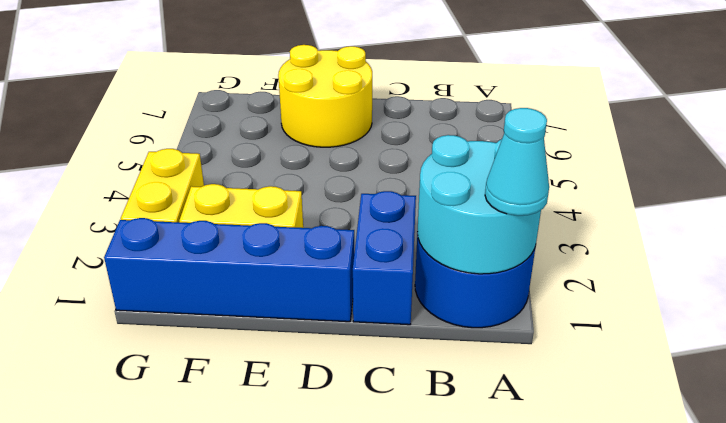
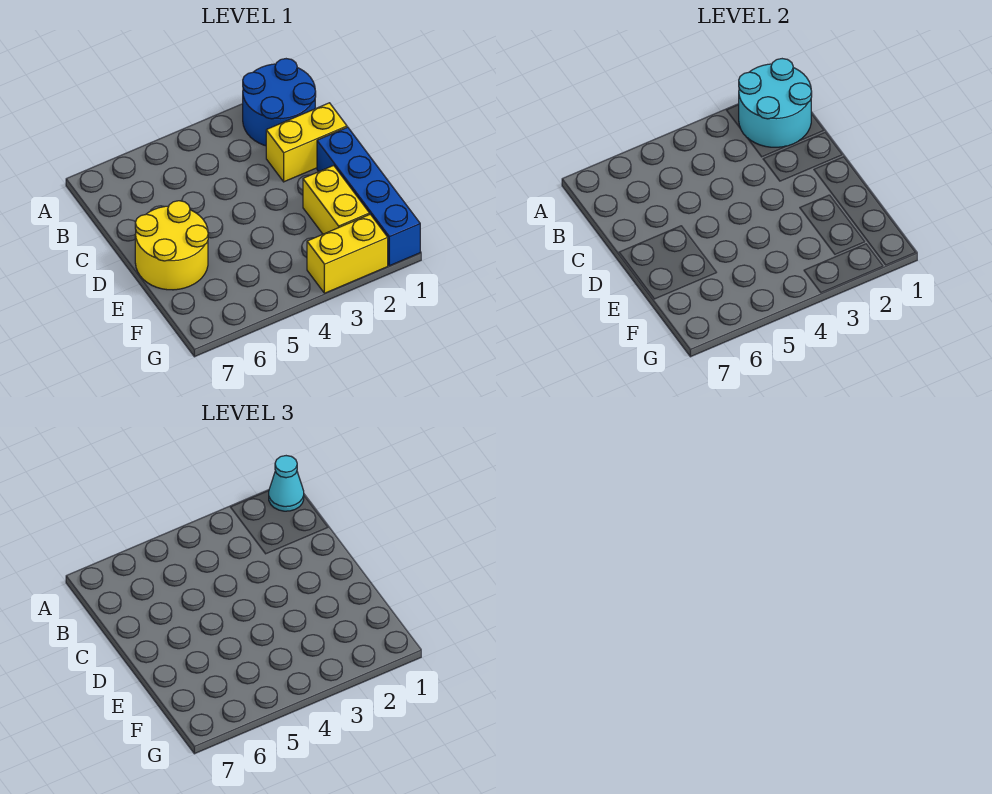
blue 1x2 brick [353,191,416,325] -> yellow 1x2 brick [266,103,347,182]

